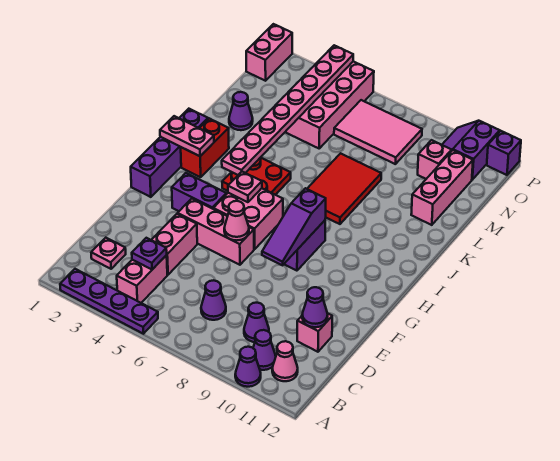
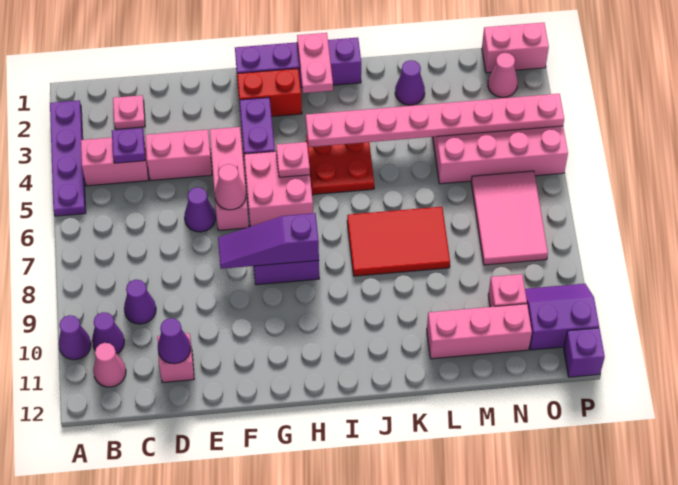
purple 1x1 cone [201,280,226,320] -> purple 1x1 cone moved to [184,187,215,232]
red 1x2 brick [181,118,229,177] -> red 1x2 brick moved to [237,69,302,117]
none -> pink 1x1 cone [488,53,518,97]

